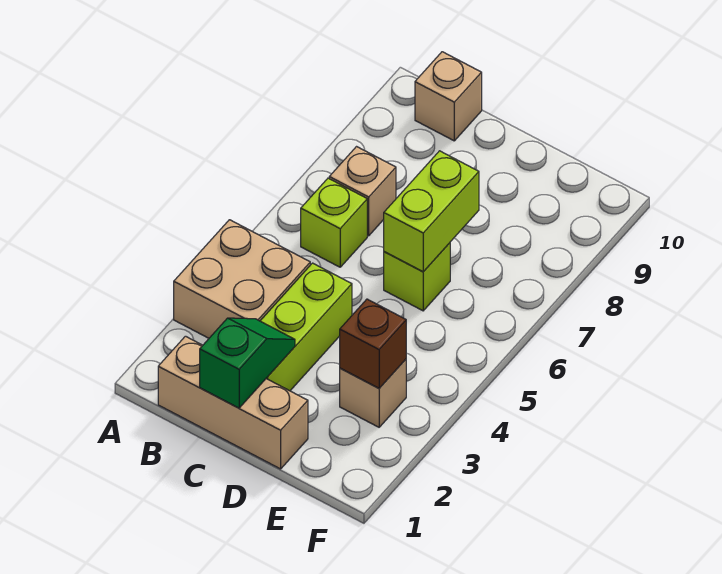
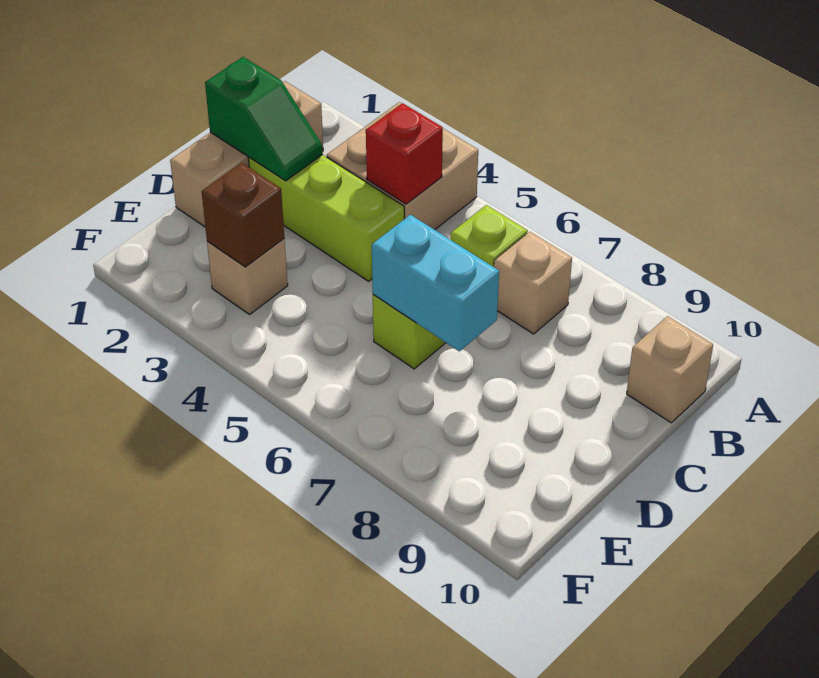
none -> red 1x1 brick [366,103,443,204]
lime 1x2 brick [384,151,479,272] -> cyan 1x2 brick [372,215,499,351]

